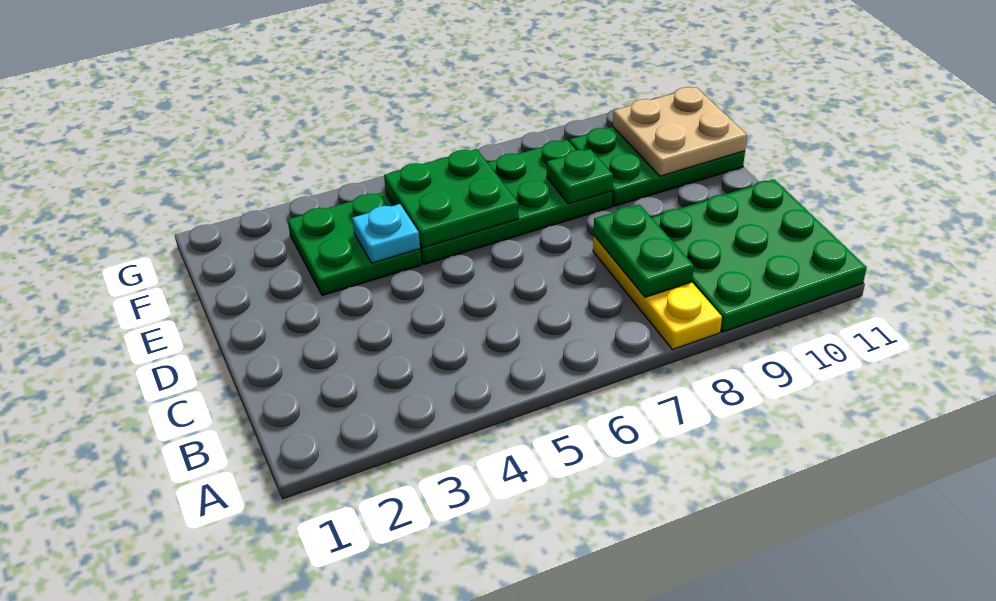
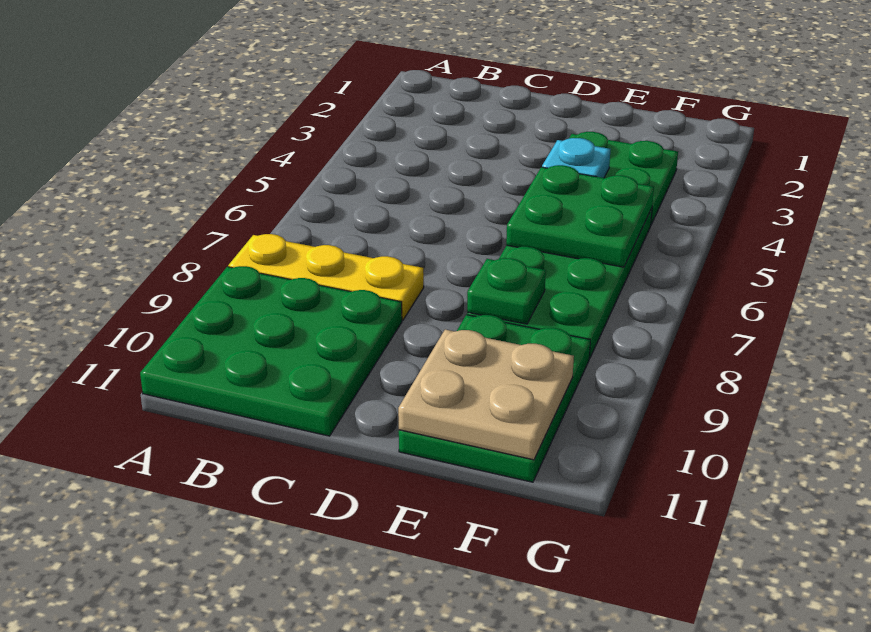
green 1x2 plate [594,204,694,297] -> none

